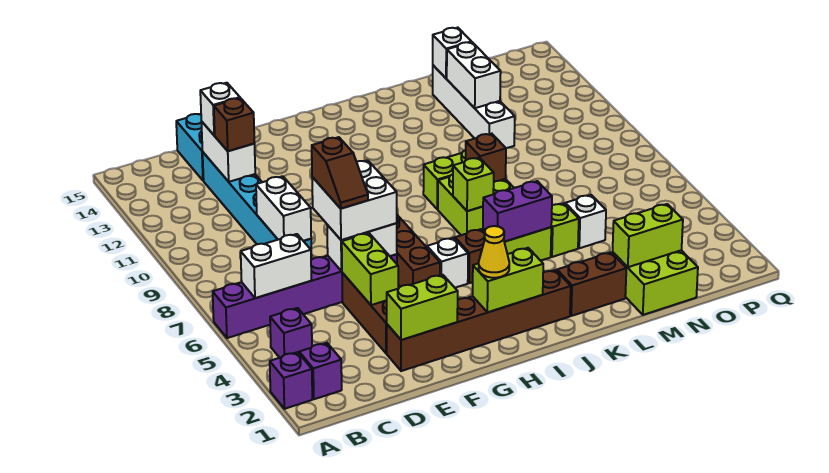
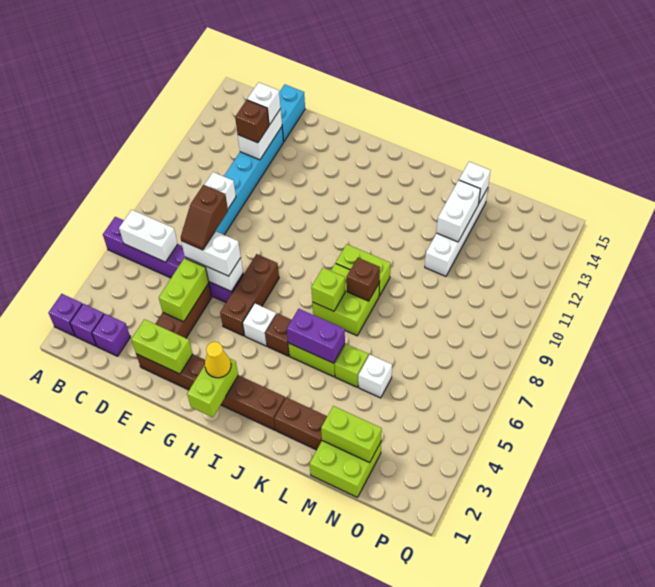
purple 1x1 brick [270,308,312,358] -> purple 1x1 brick moved to [92,314,130,356]
white 2x2 brick [312,160,397,240] -> white 1x2 brick [181,231,241,276]
lime 1x2 brick [473,248,543,312] -> lime 1x2 brick turned to [187,359,238,417]

